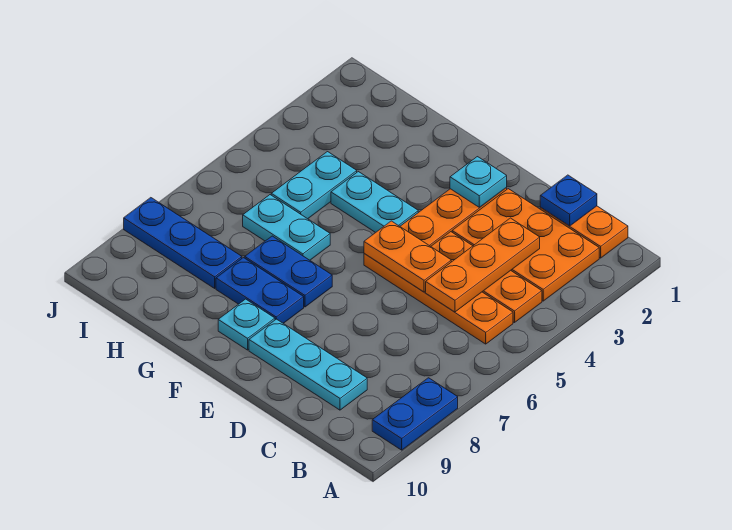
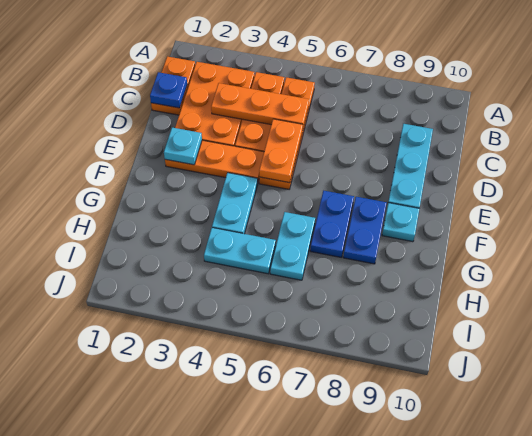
blue 1x2 plate [372,378,458,450] -> none
blue 1x3 plate [124,198,242,288] -> none

